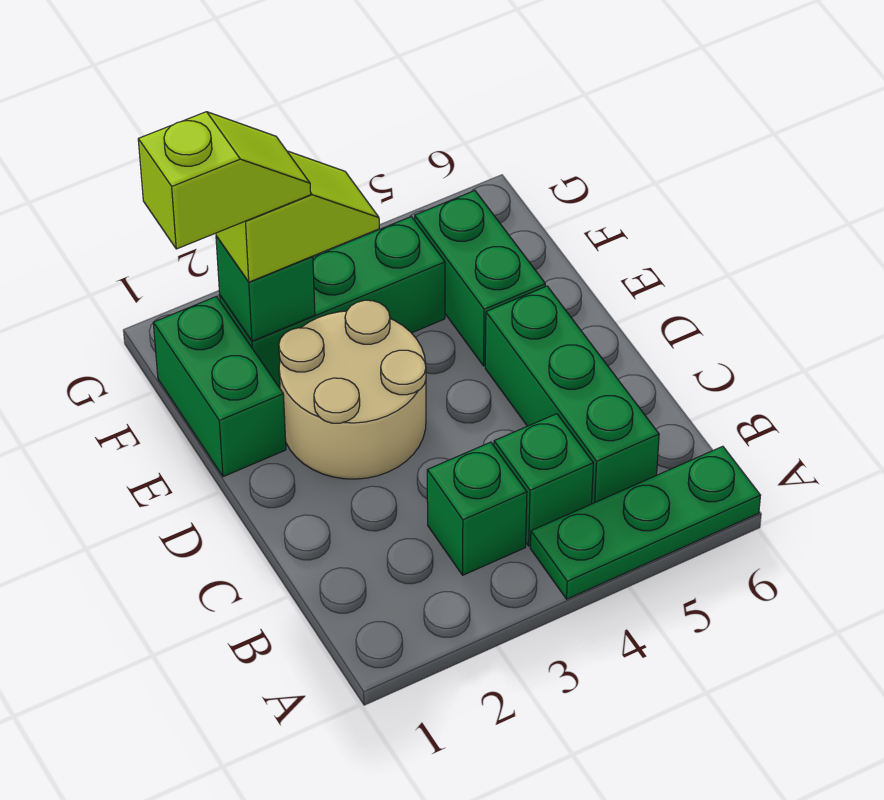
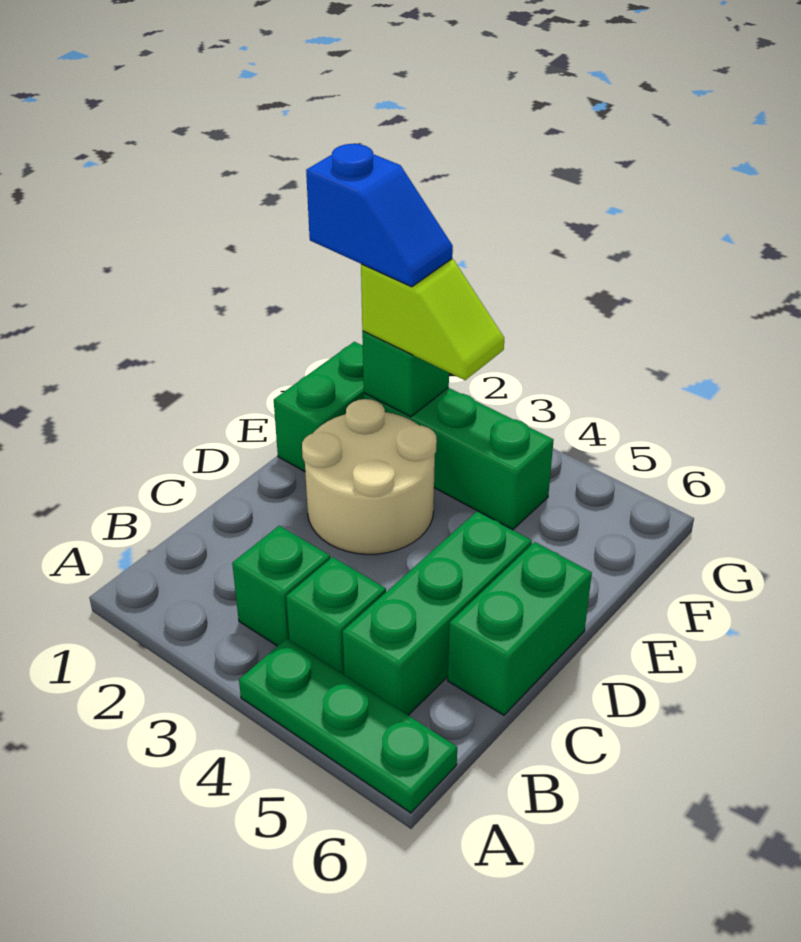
green 1x2 brick [415,191,545,366] -> green 1x2 brick moved to [448,542,592,715]
lime 1x2 slope [138,112,311,249] -> blue 1x2 slope [306,144,453,287]

